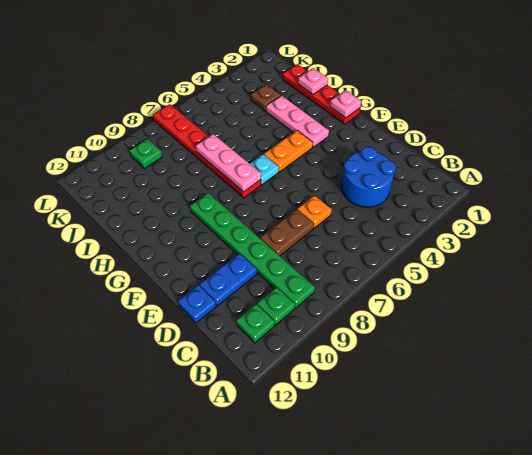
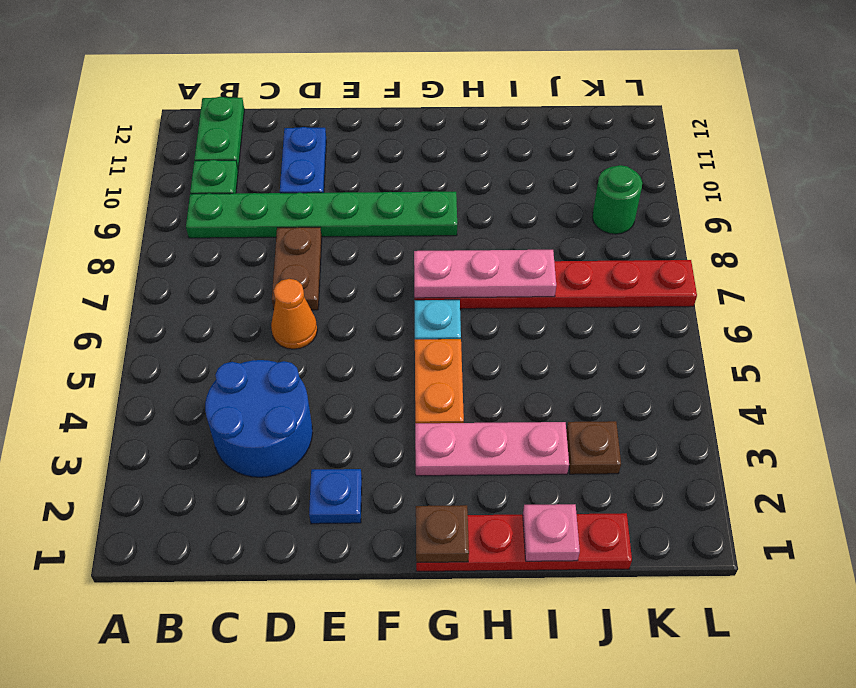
green 1x1 plate [236,304,275,343] -> green 1x2 plate [195,97,244,169]
orange 1x1 plate [297,195,332,228] -> orange 1x1 cone [271,279,317,349]
blue 1x1 plate [178,285,216,323] -> blue 1x1 plate moved to [309,469,362,524]
pink 1x1 plate [330,90,361,118] -> brown 1x1 plate [416,505,469,563]
green 1x1 plate [129,139,162,169] -> green 1x1 round brick [592,165,642,234]

